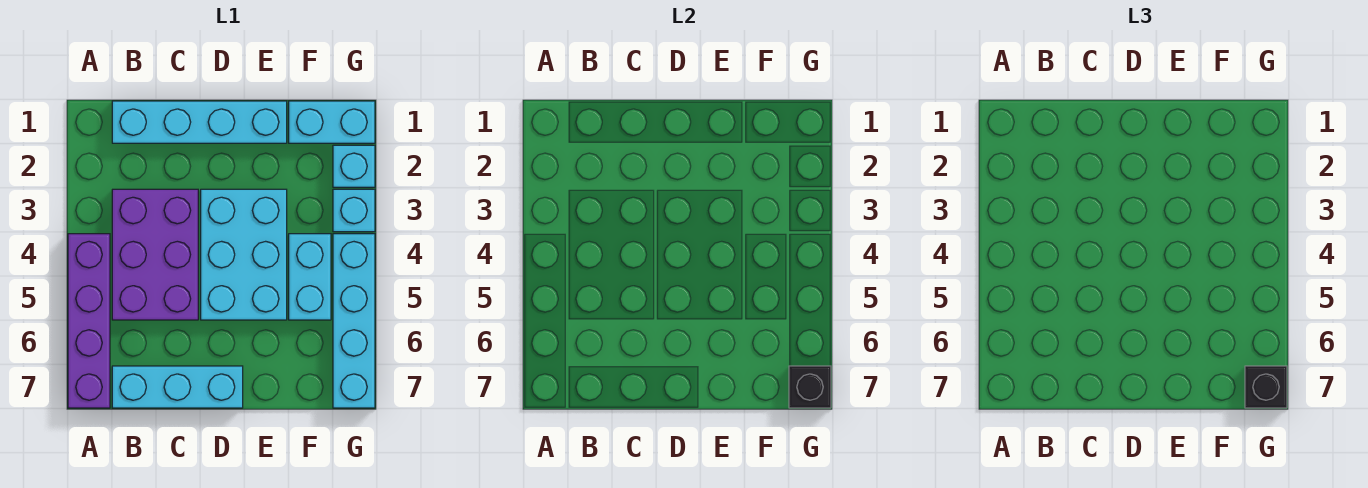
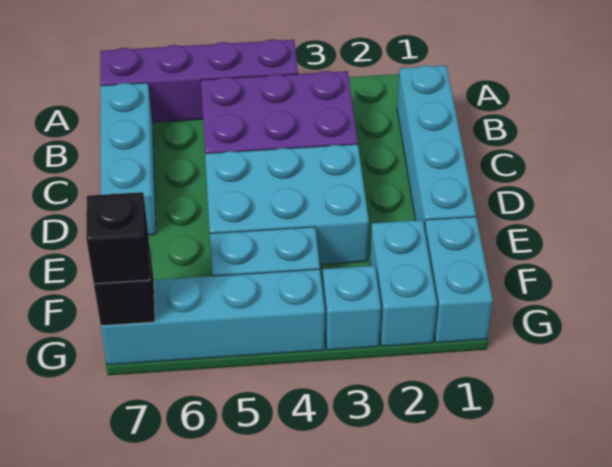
cyan 1x1 brick [333,145,375,187] -> cyan 1x2 brick [370,220,437,346]

